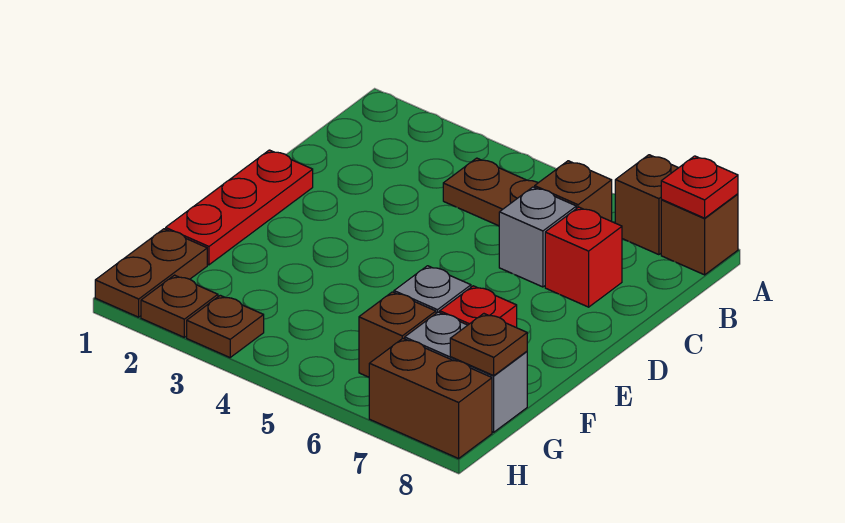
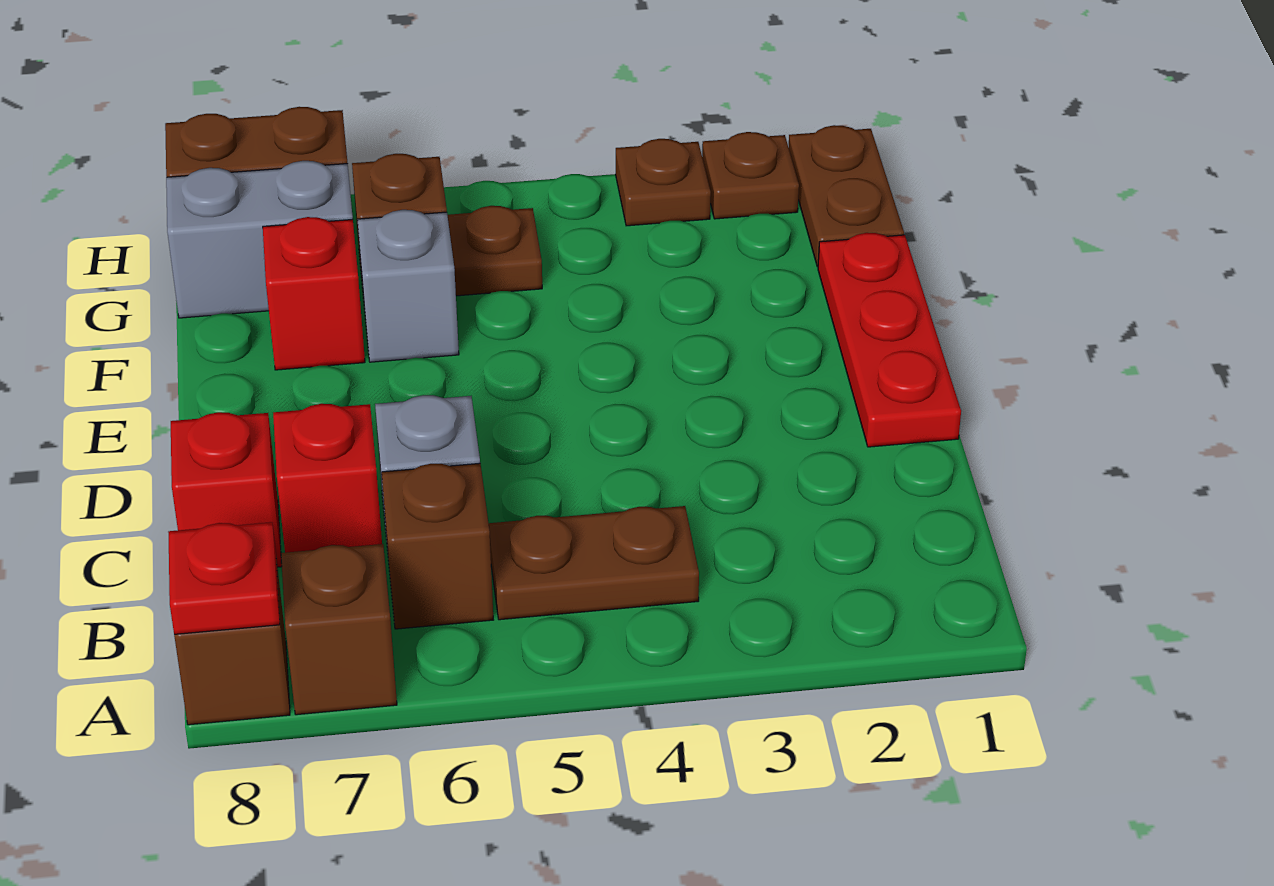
none -> red 1x1 brick [171,412,282,567]
brown 1x1 plate [450,314,527,376] -> brown 1x1 plate moved to [447,206,542,296]

